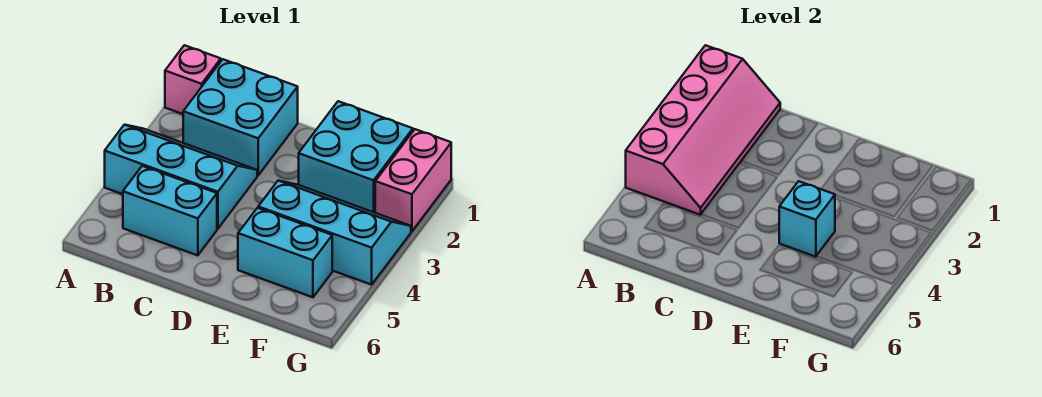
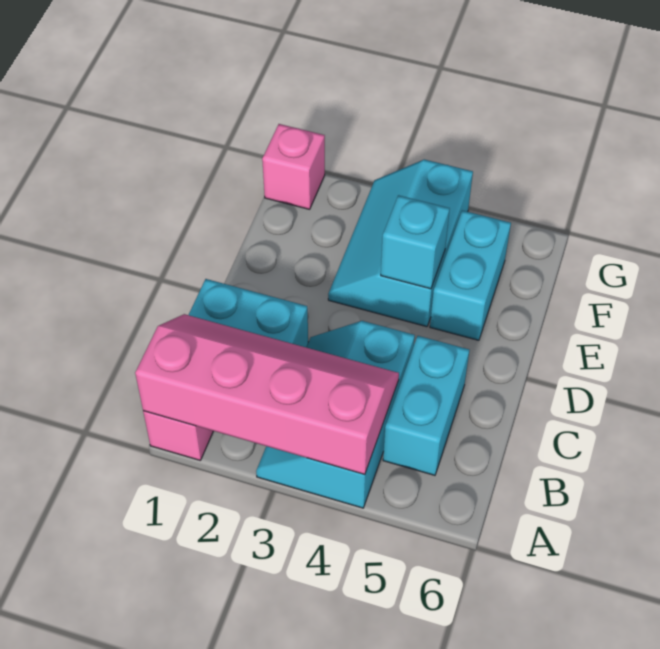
cyan 2x2 brick [299,101,413,213] -> none
pink 1x2 brick [375,129,451,231] -> pink 1x1 brick [262,124,325,209]

